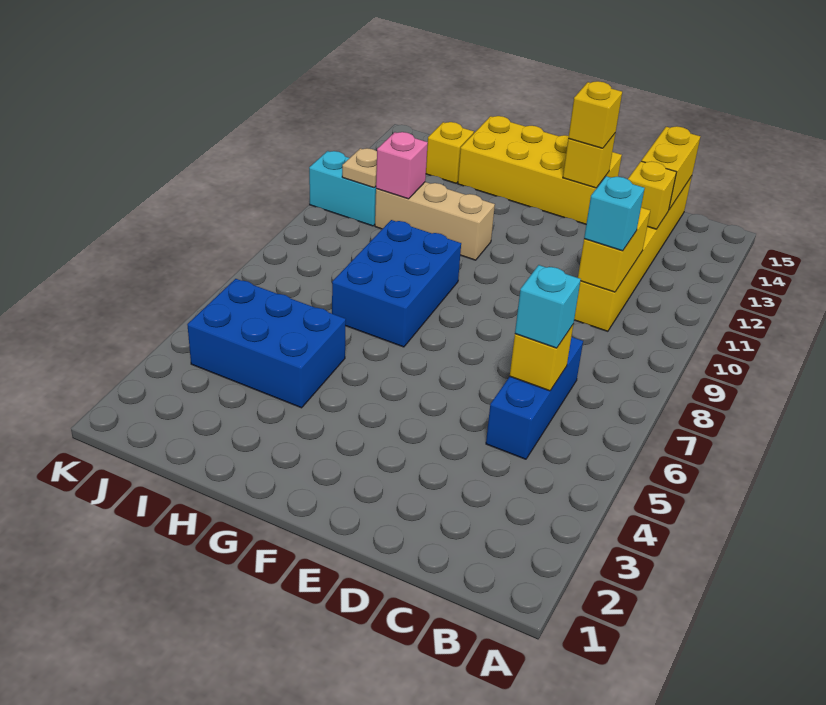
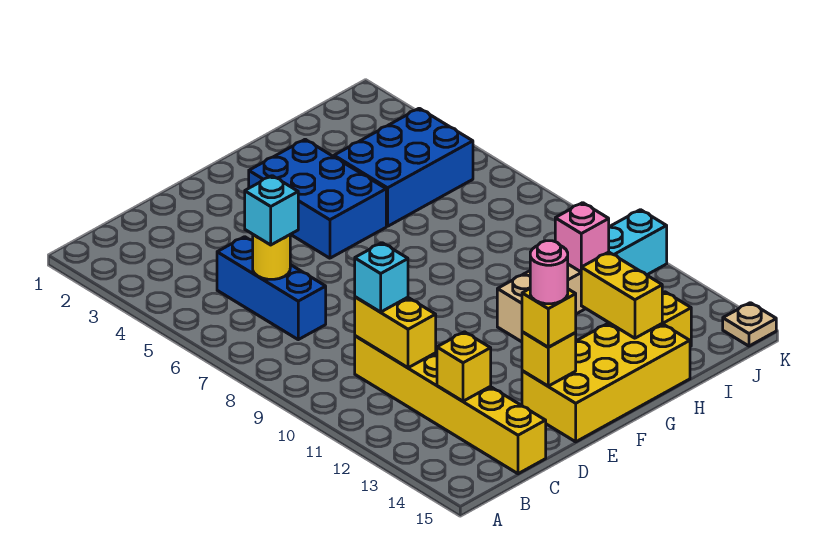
yellow 1x1 brick [510,325,573,391] -> yellow 1x1 round brick [253,235,290,279]
yellow 1x2 brick [641,126,700,209] -> yellow 1x2 brick moved to [581,252,662,338]
none -> pink 1x1 round brick [530,241,568,304]
blue 2x3 brick [332,220,461,347] -> blue 2x3 brick moved to [249,139,386,258]
tan 1x1 plate [342,148,377,188] -> tan 1x1 plate moved to [723,303,776,346]

